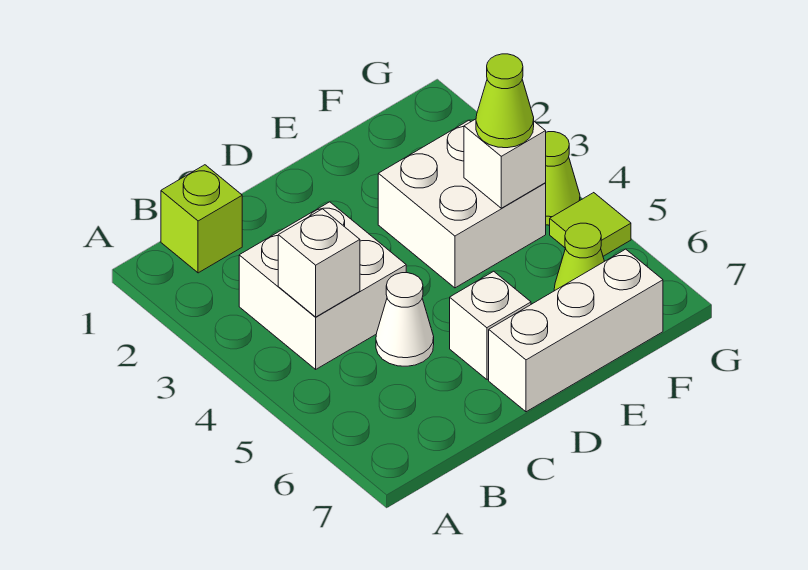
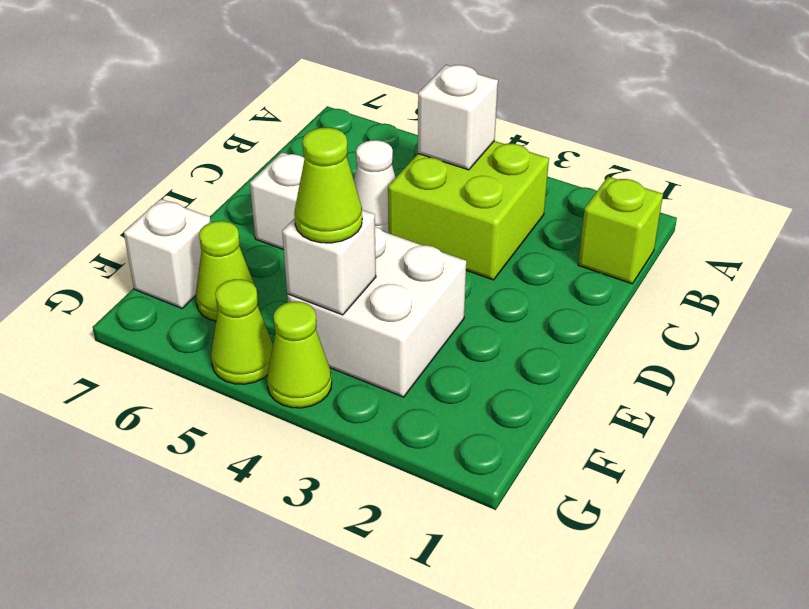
white 2x2 brick [239,202,406,369] -> lime 2x2 brick [388,141,549,280]
white 1x3 brick [489,249,663,412] -> white 1x1 brick [124,199,211,308]
lime 1x1 tile [550,193,631,256] -> lime 1x1 cone [211,279,273,384]

